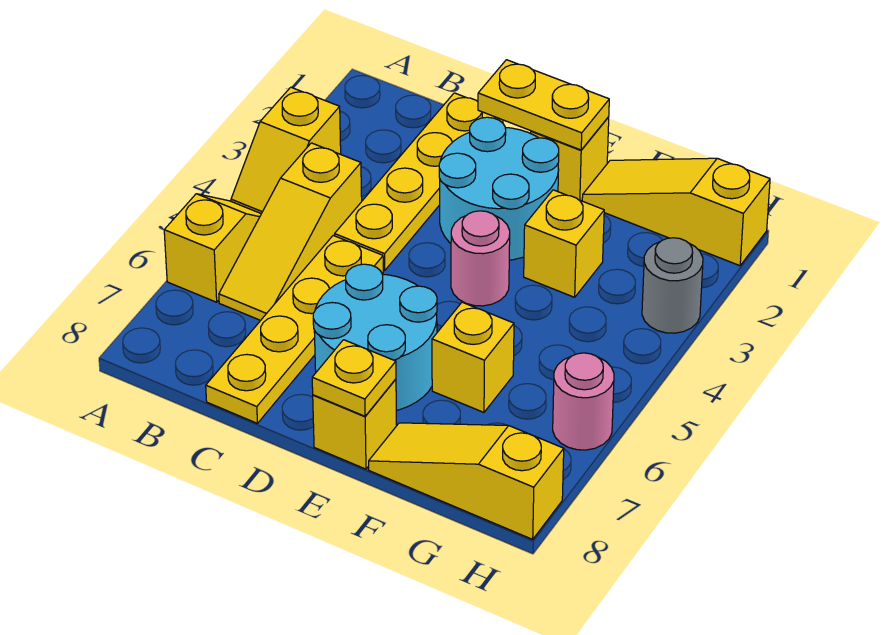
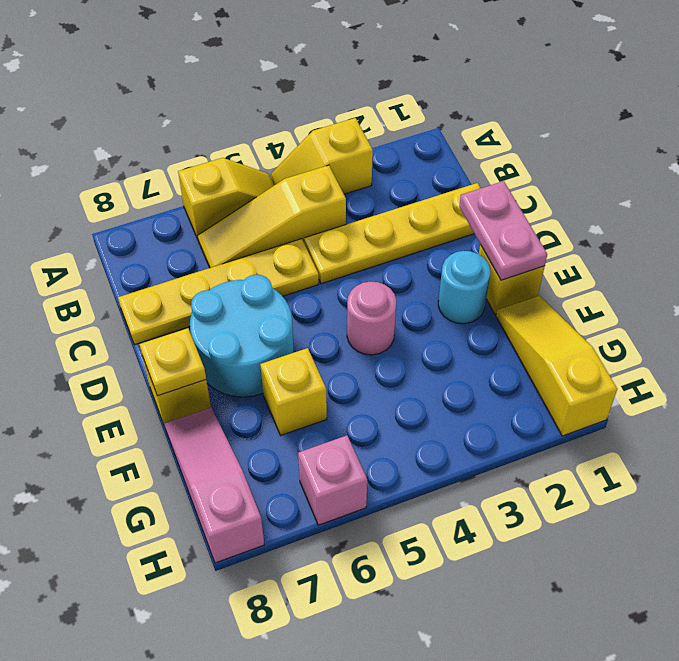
yellow 1x2 plate [478,60,609,150] -> pink 1x2 plate [459,181,547,280]
cyan 2x2 round brick [439,117,559,260] -> cyan 1x1 round brick [438,251,490,324]
yellow 1x1 brick [524,190,604,297] -> none
yellow 1x3 slope [369,423,564,539] -> pink 1x3 slope [164,408,264,563]
grey 1x1 round brick [642,238,703,333] -> none
pink 1x1 round brick [553,353,614,450] -> pink 1x1 brick [298,435,367,525]

